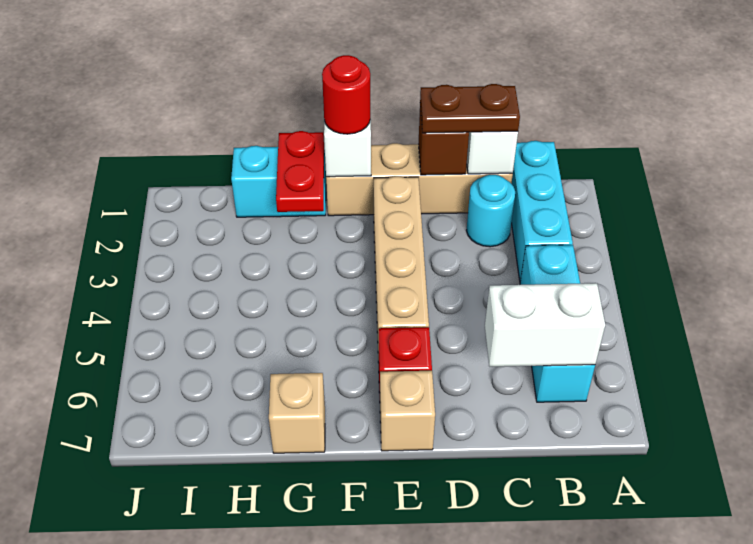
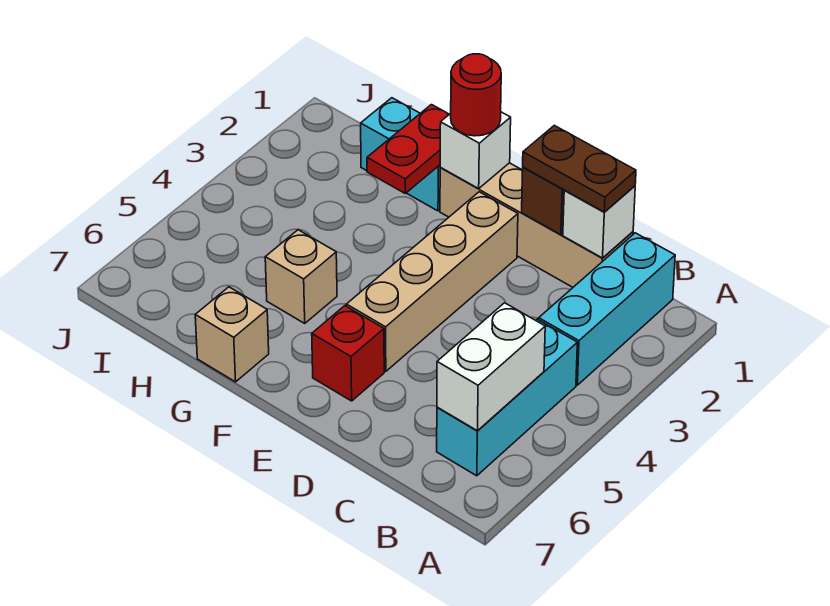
white 1x2 brick [485,283,605,367] -> white 1x2 brick turned to [437,303,545,431]
cyan 1x1 round brick [466,175,515,247] -> none
tan 1x1 brick [380,371,435,451] -> tan 1x1 brick moved to [265,230,337,323]

